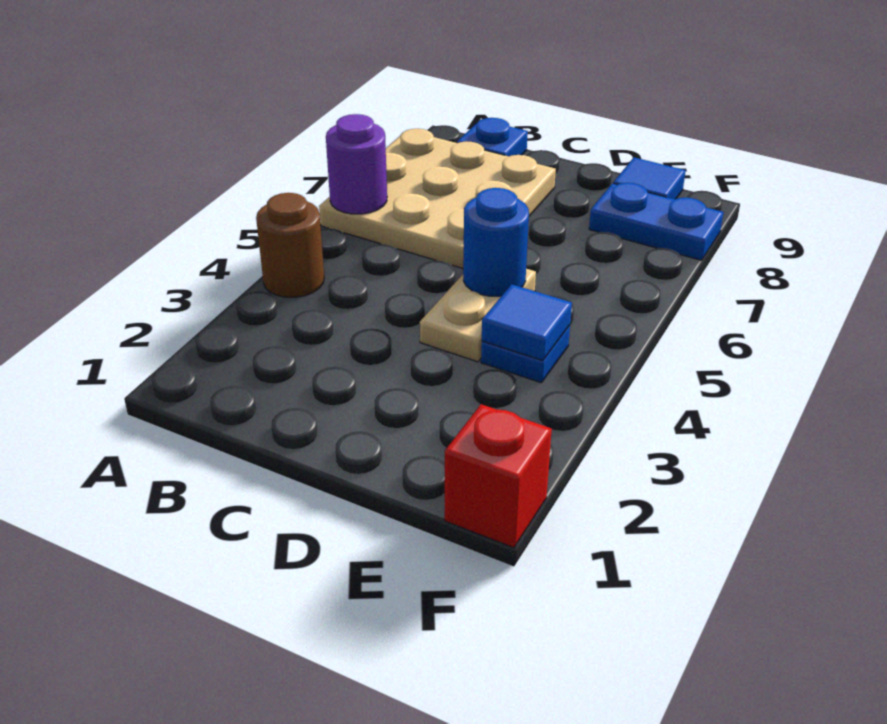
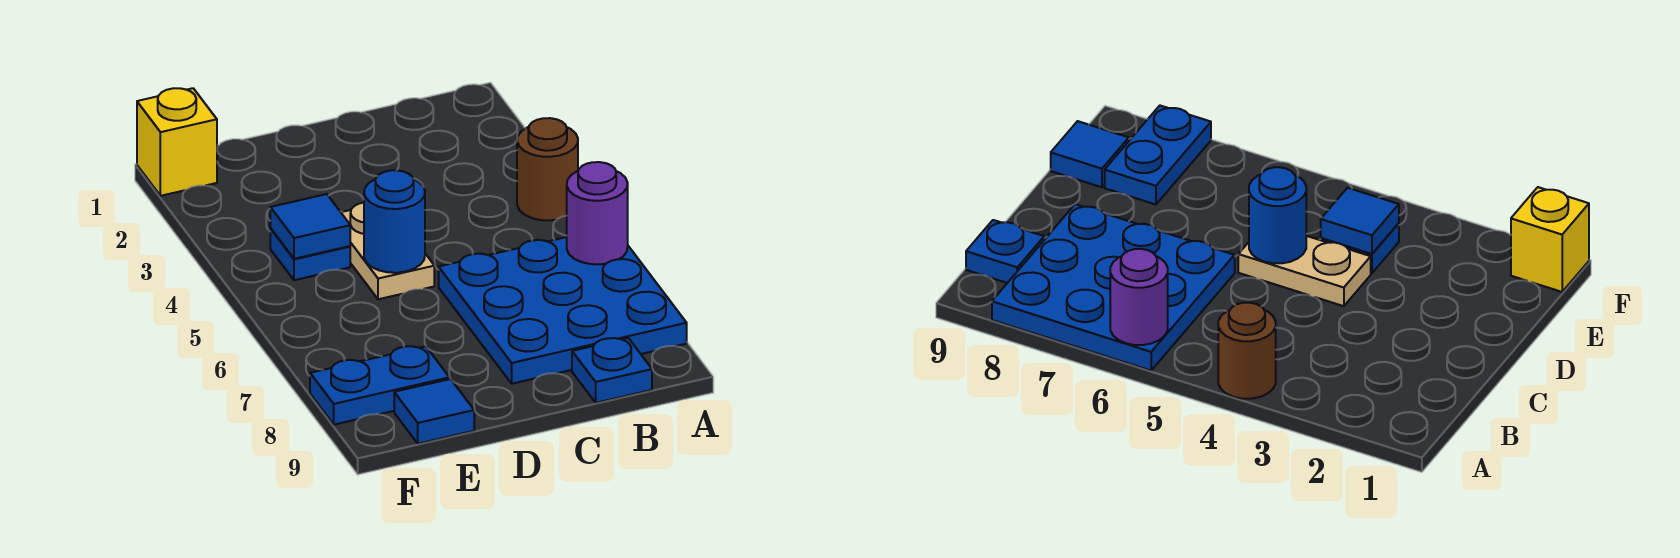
tan 3x3 plate [319,129,556,268] -> blue 3x3 plate [439,237,687,384]
red 1x1 brick [445,404,552,548] -> yellow 1x1 brick [137,88,217,196]

